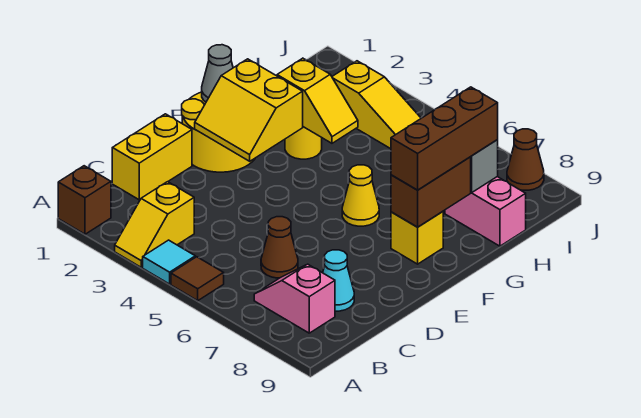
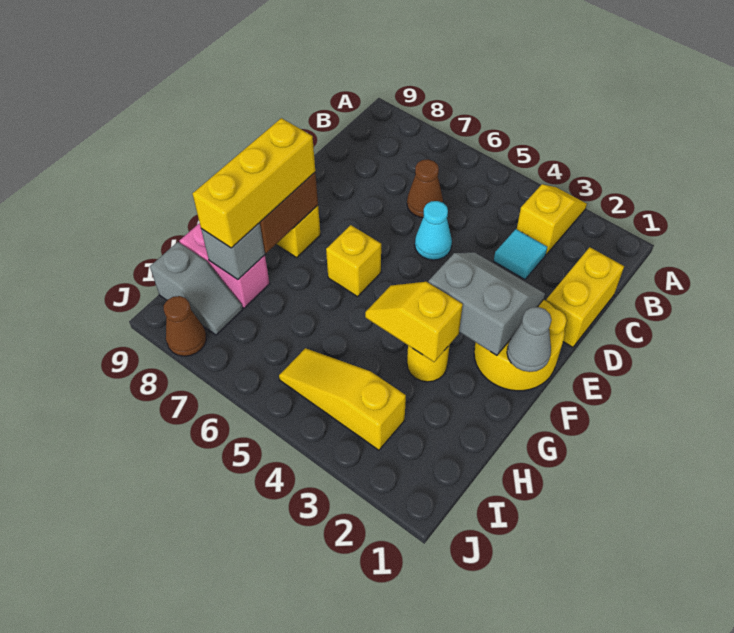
brown 1x1 brick [58,166,111,234] -> none
cyan 1x1 tile [143,240,195,284] -> cyan 1x1 tile moved to [494,229,547,280]
brown 1x1 tile [171,257,224,301] -> none
pink 1x2 slope [254,264,335,333] -> none
cyan 1x1 cone [323,250,354,311] -> cyan 1x1 cone moved to [415,201,452,260]
yellow 2x2 slope [195,59,303,161] -> grey 2x2 slope [428,253,545,355]
yellow 1x1 cone [342,165,379,226] -> yellow 1x1 brick [326,225,381,297]
brown 1x3 brick [391,87,498,190] -> yellow 1x3 brick [193,118,315,248]
none -> grey 1x2 slope [150,242,243,335]

